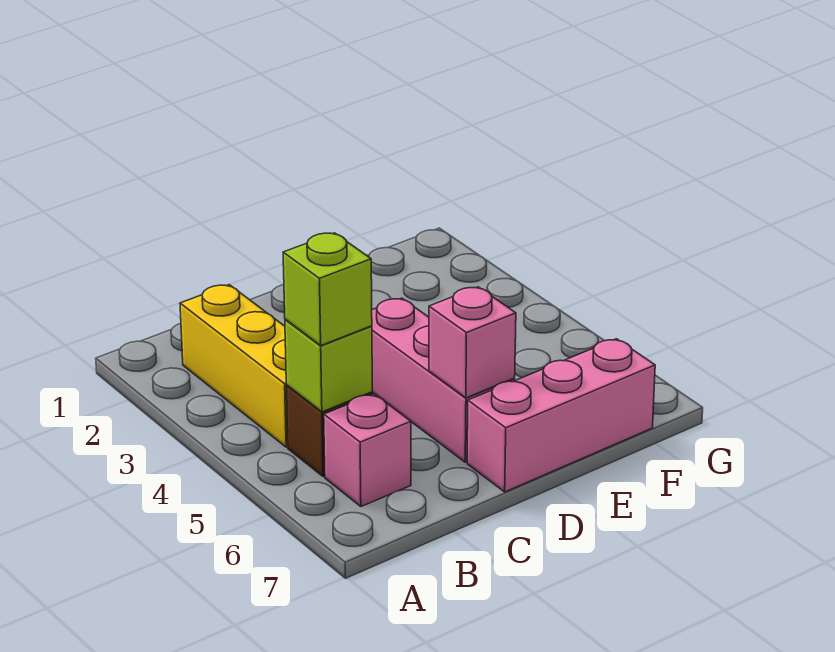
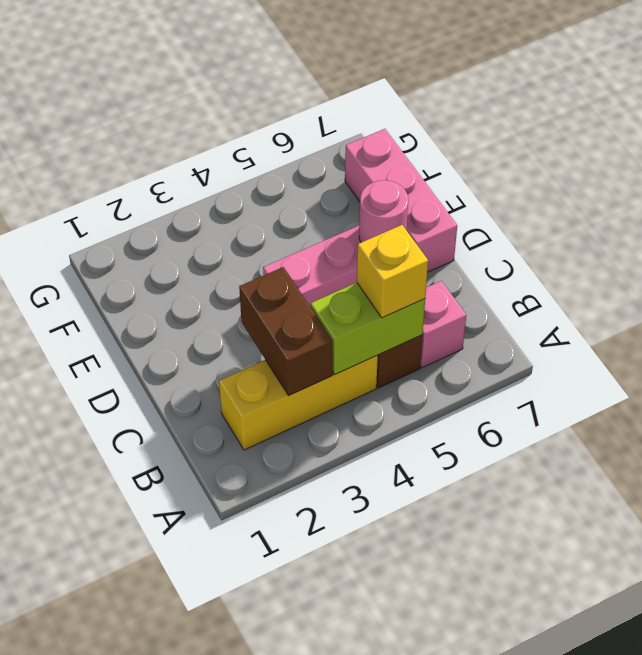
none -> brown 1x2 brick [239,267,333,395]
lime 1x1 brick [285,319,372,412] -> lime 1x2 brick [311,283,425,374]
lime 1x1 brick [283,233,372,345] -> yellow 1x1 brick [357,225,428,318]
pink 1x1 brick [429,287,516,398] -> pink 1x1 round brick [359,180,408,242]

